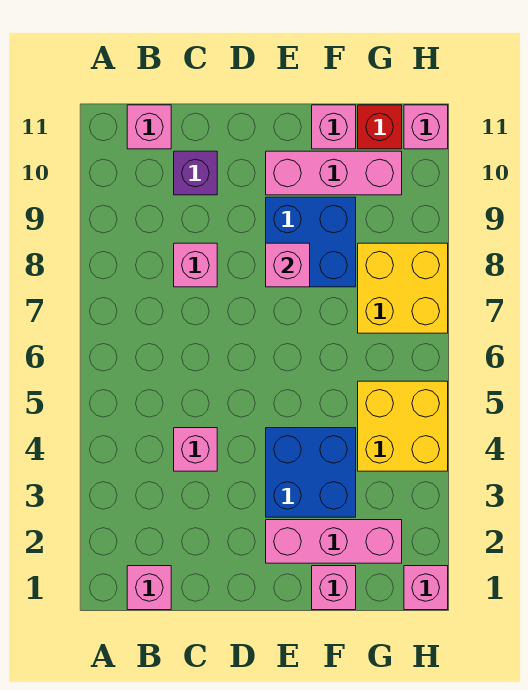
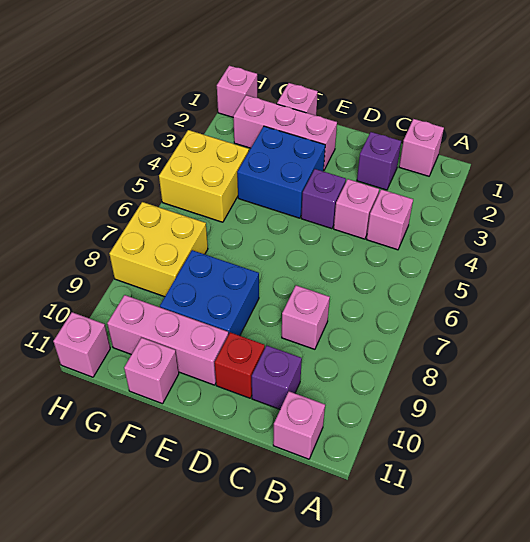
none -> purple 1x1 brick [357,132,401,190]
none -> purple 1x1 brick [301,169,346,229]
pink 1x1 brick [266,243,310,287] -> pink 1x1 brick moved to [367,189,413,250]
red 1x1 brick [358,105,402,149] -> red 1x1 brick moved to [215,332,265,398]

